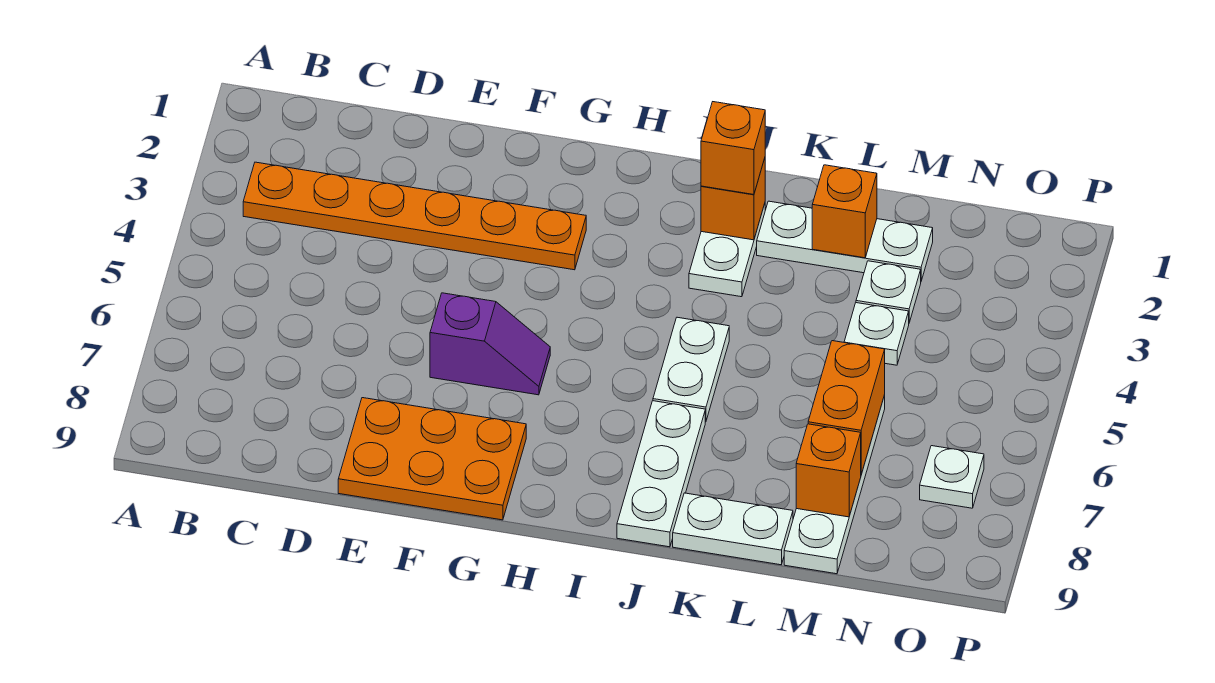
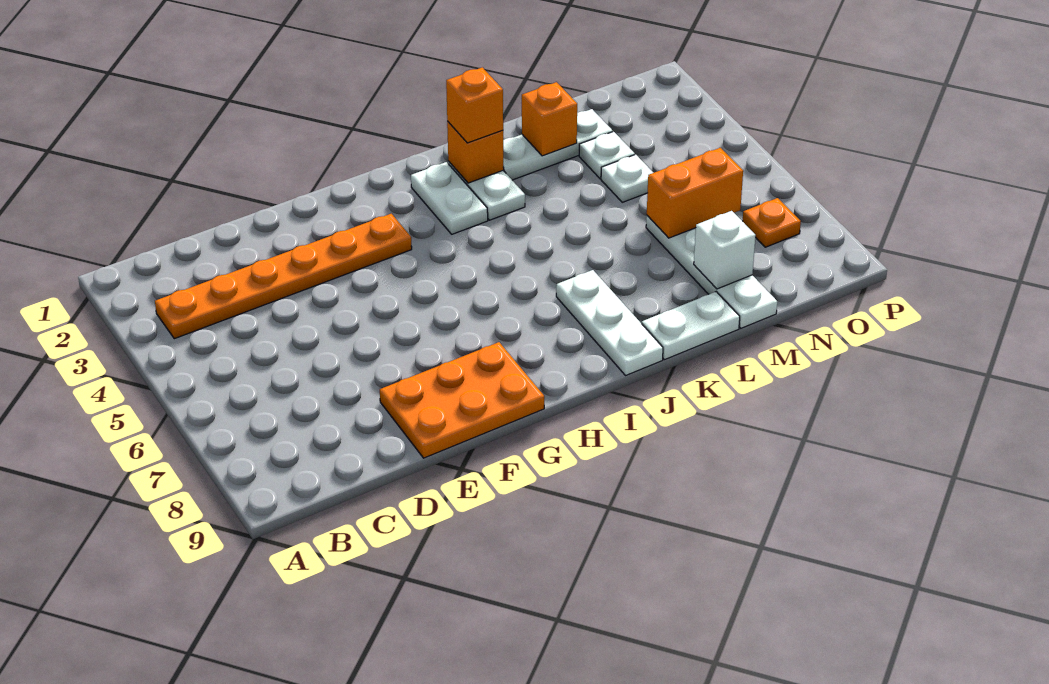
purple 1x2 slope [430,293,550,395] -> none
white 1x2 plate [653,317,729,422] -> white 1x2 plate moved to [411,162,488,234]
orange 1x2 brick [808,341,885,474] -> orange 1x2 brick turned to [647,148,743,238]
orange 1x1 brick [796,424,861,517] -> white 1x1 brick [694,211,756,289]
white 1x1 plate [920,446,984,508] -> orange 1x1 plate [743,198,801,247]

